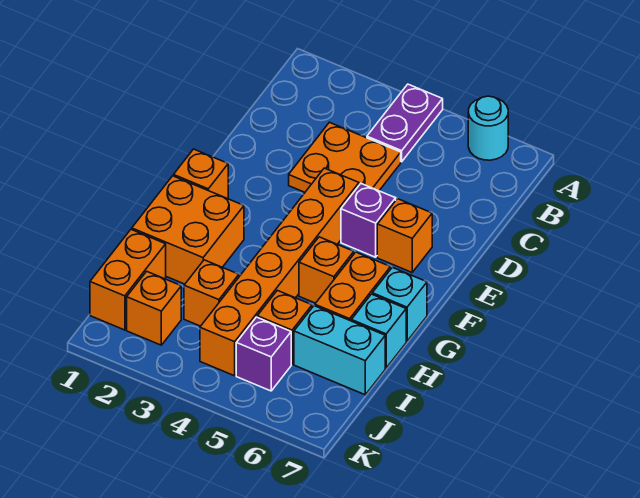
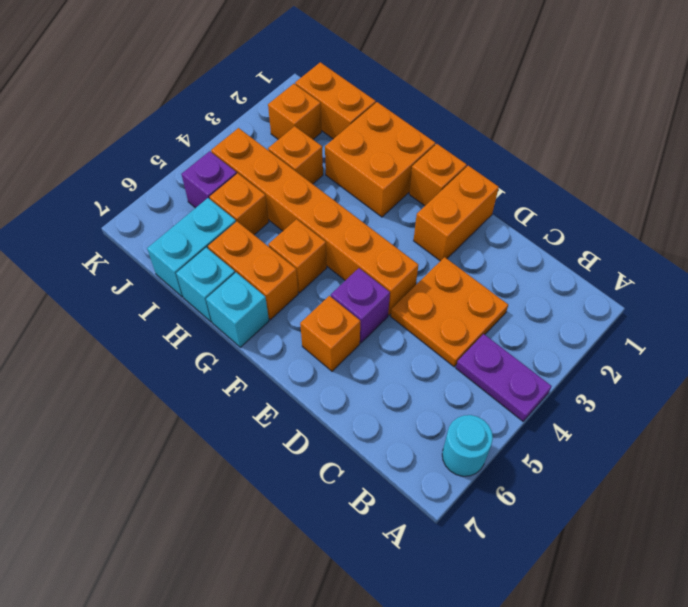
none -> orange 1x2 brick [414,166,499,261]

